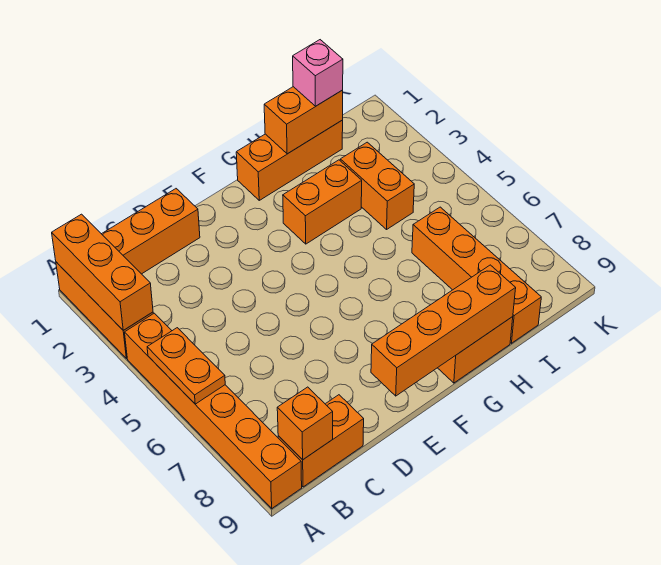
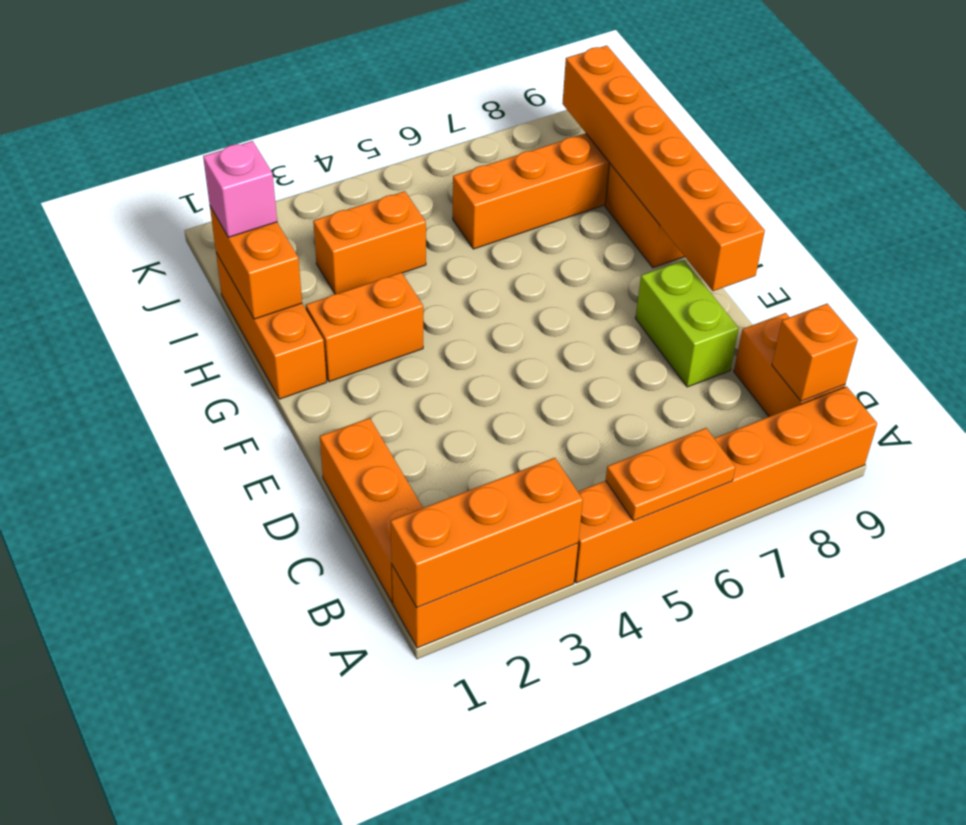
none -> lime 1x2 brick [635,260,739,387]
orange 1x4 brick [371,265,516,396] -> orange 1x6 brick [562,46,765,291]
orange 1x2 brick [283,160,362,244] -> orange 1x2 brick turned to [306,272,423,382]

